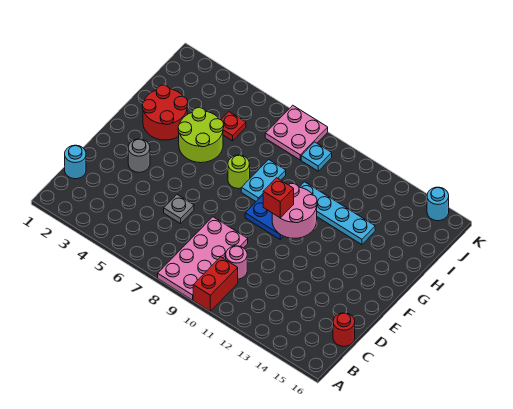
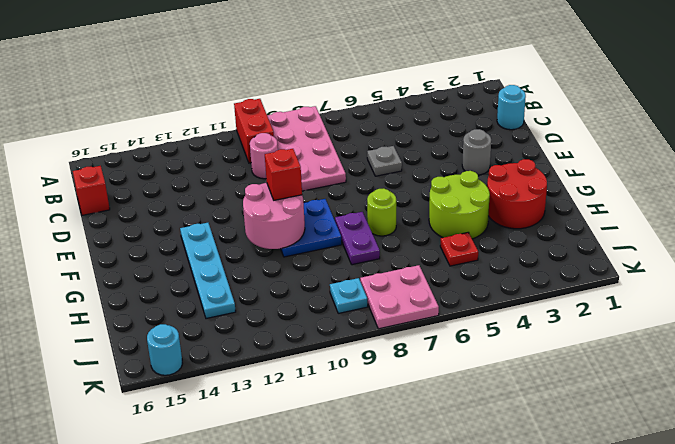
red 1x1 round brick [333,313,355,346] -> red 1x1 brick [73,166,110,215]
cyan 1x2 plate [241,160,286,201] -> purple 1x2 plate [335,212,380,265]
cyan 1x4 plate [300,182,375,244] -> cyan 1x4 plate turned to [180,223,236,319]

